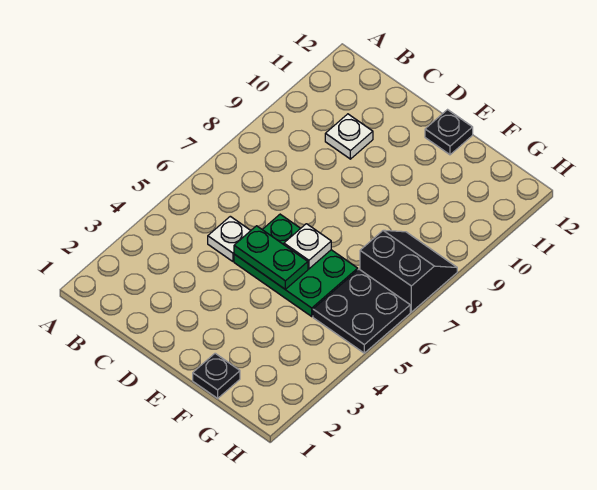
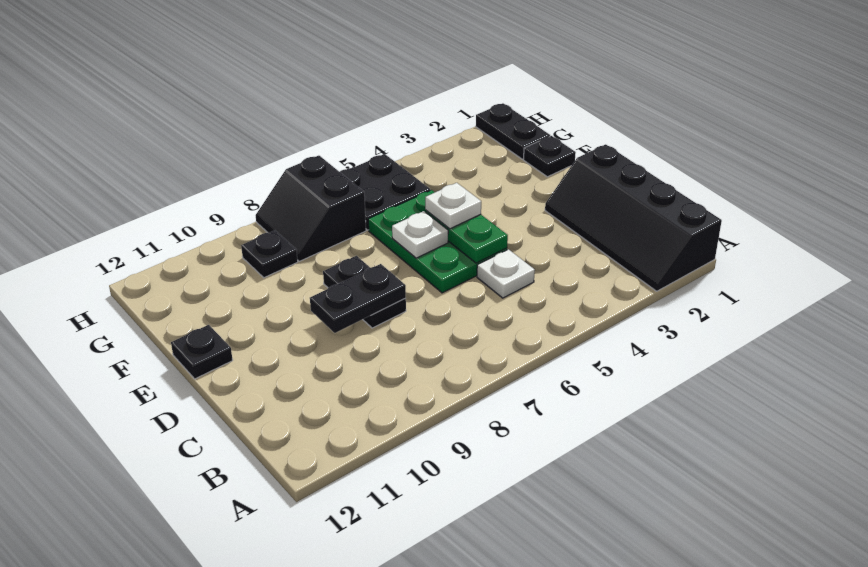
none -> black 2x4 slope [545,144,722,291]
white 1x1 plate [325,114,373,159] -> white 1x1 plate moved to [425,183,481,229]
none -> black 1x2 plate [323,256,406,328]
none -> black 1x2 plate [310,264,406,333]
none -> black 1x2 plate [476,103,550,159]
none -> black 1x1 plate [241,230,298,278]

